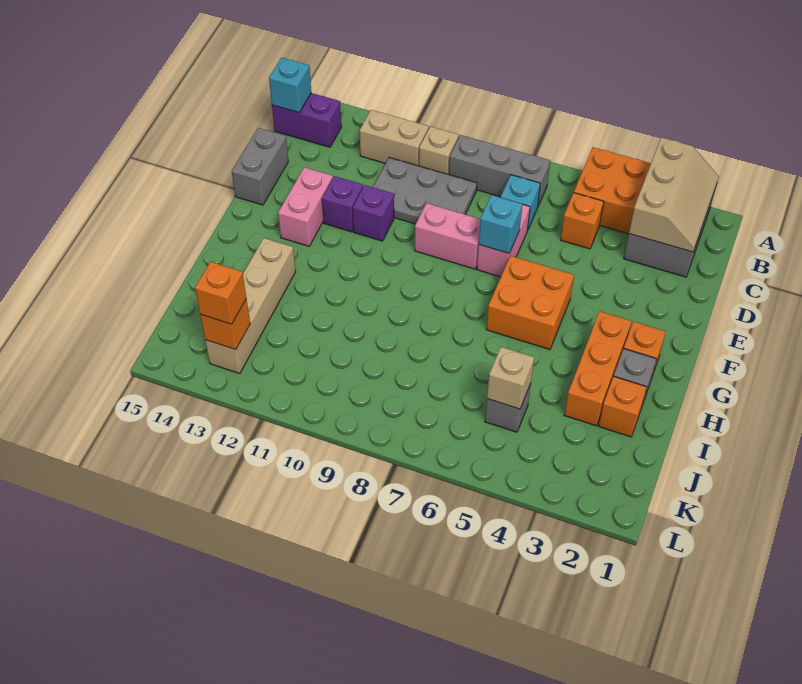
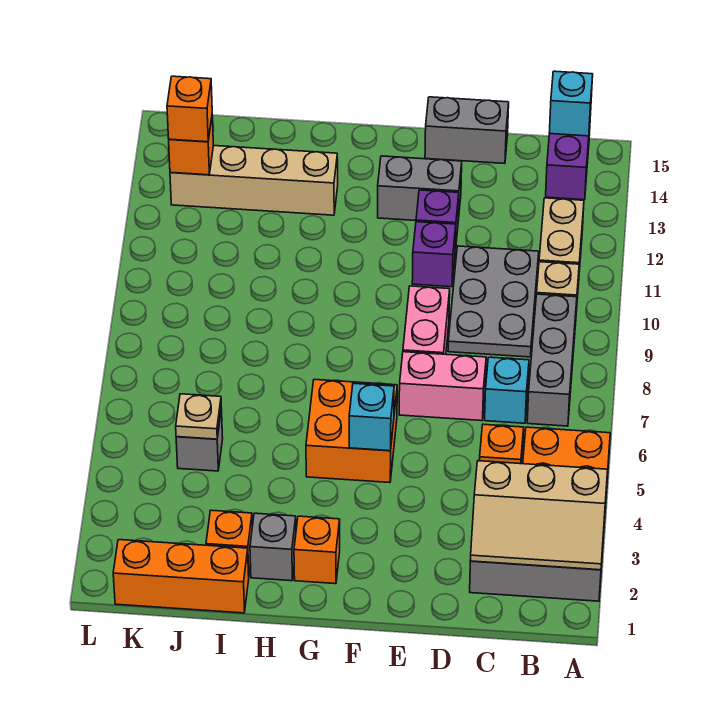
cyan 1x1 brick [479,195,522,254] -> cyan 1x1 brick moved to [349,383,394,451]
pink 1x2 brick [278,167,333,246] -> grey 1x2 brick [378,156,462,221]
orange 1x3 brick [564,311,631,426] -> orange 1x3 brick moved to [113,540,249,613]
tan 1x1 brick [487,347,534,409] -> tan 1x1 plate [176,394,221,439]

